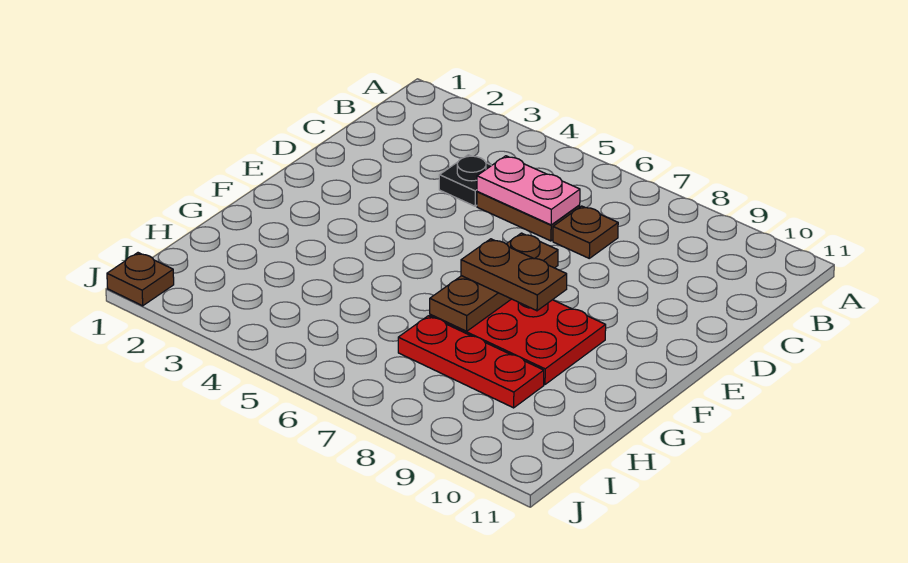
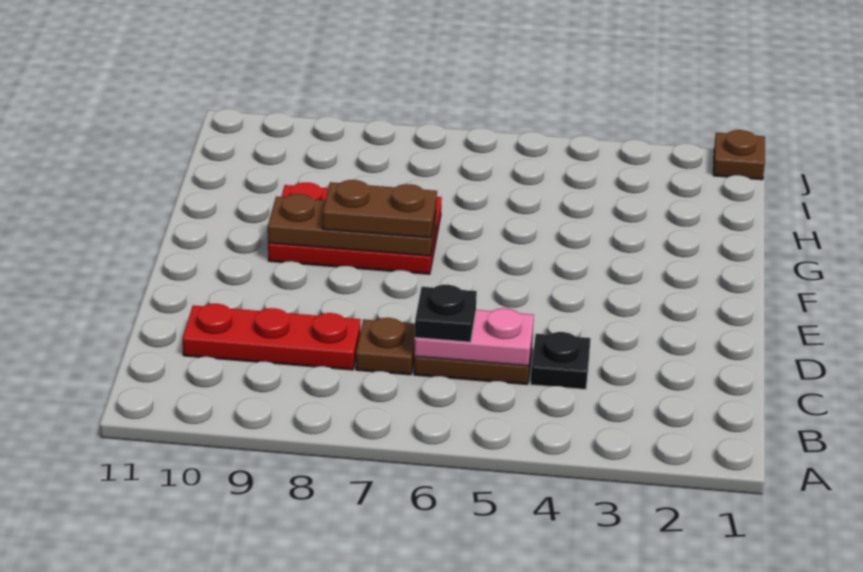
none -> black 1x1 plate [415,285,477,342]
brown 1x3 plate [430,233,558,331] -> brown 1x3 plate turned to [268,194,436,256]
red 1x3 plate [398,316,544,408] -> red 1x3 plate moved to [183,304,361,370]

